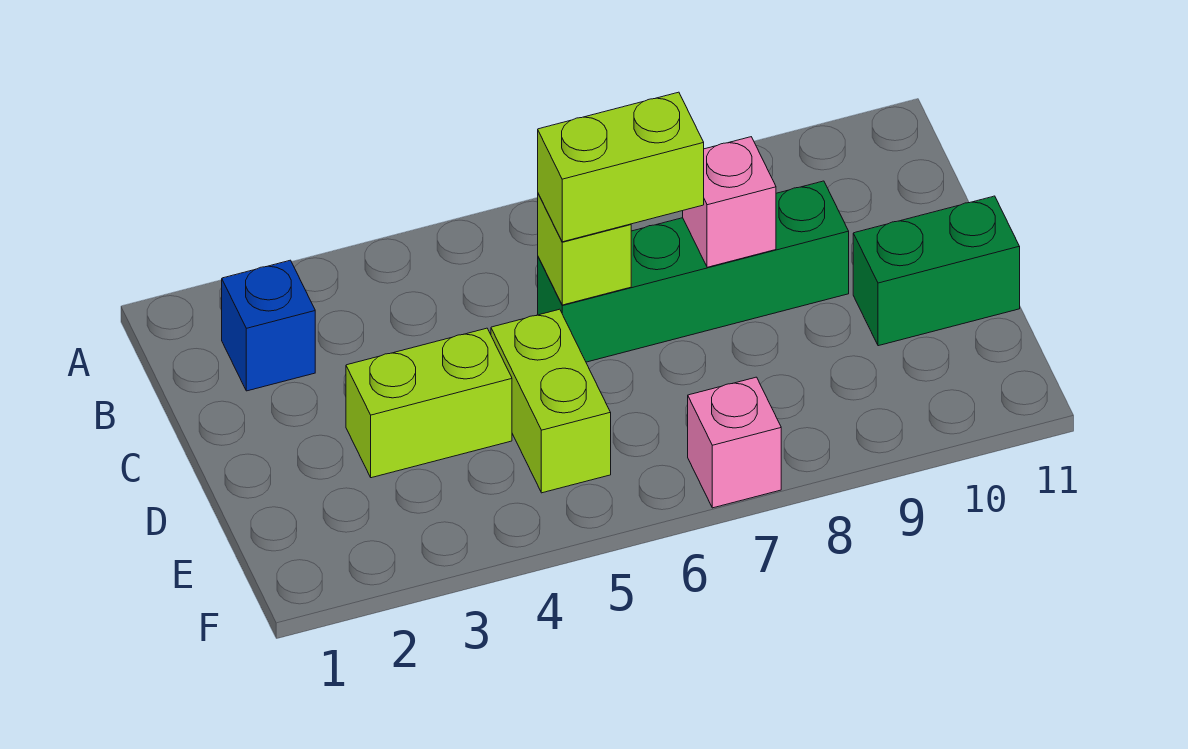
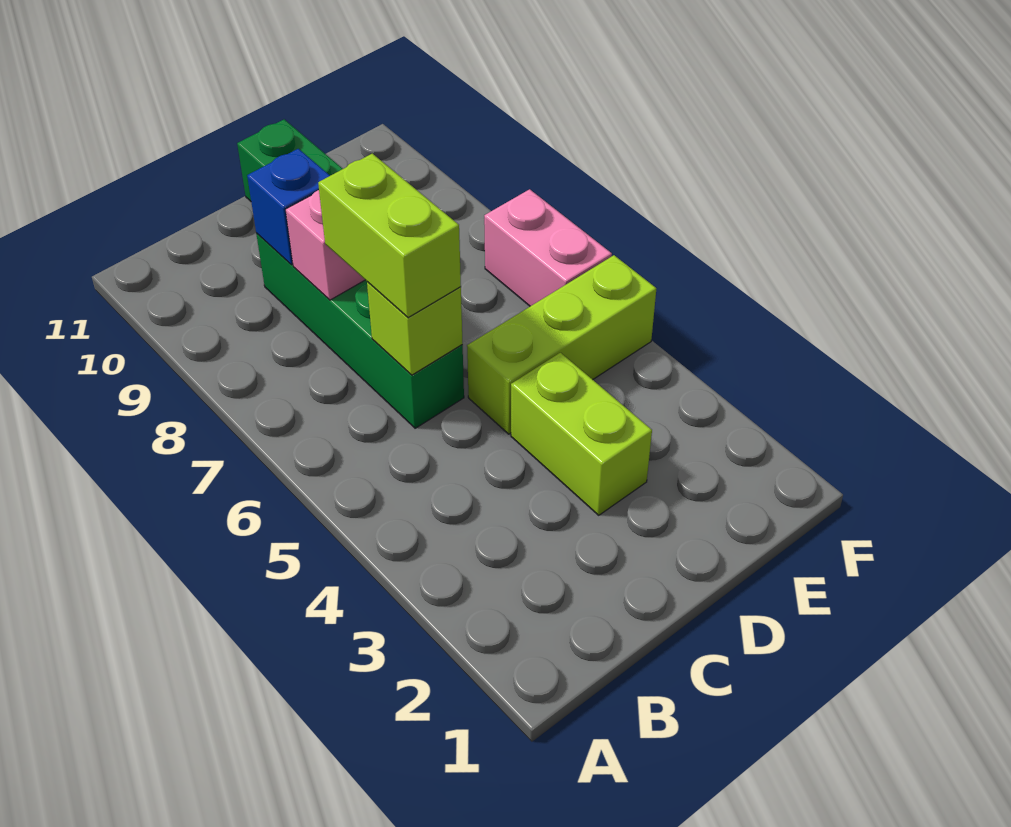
blue 1x1 brick [222,260,315,391] -> blue 1x1 brick moved to [247,149,330,265]
lime 1x2 brick [491,309,611,493] -> lime 1x3 brick [467,255,656,434]
pink 1x1 brick [688,377,781,508] -> pink 1x2 brick [484,189,612,306]

